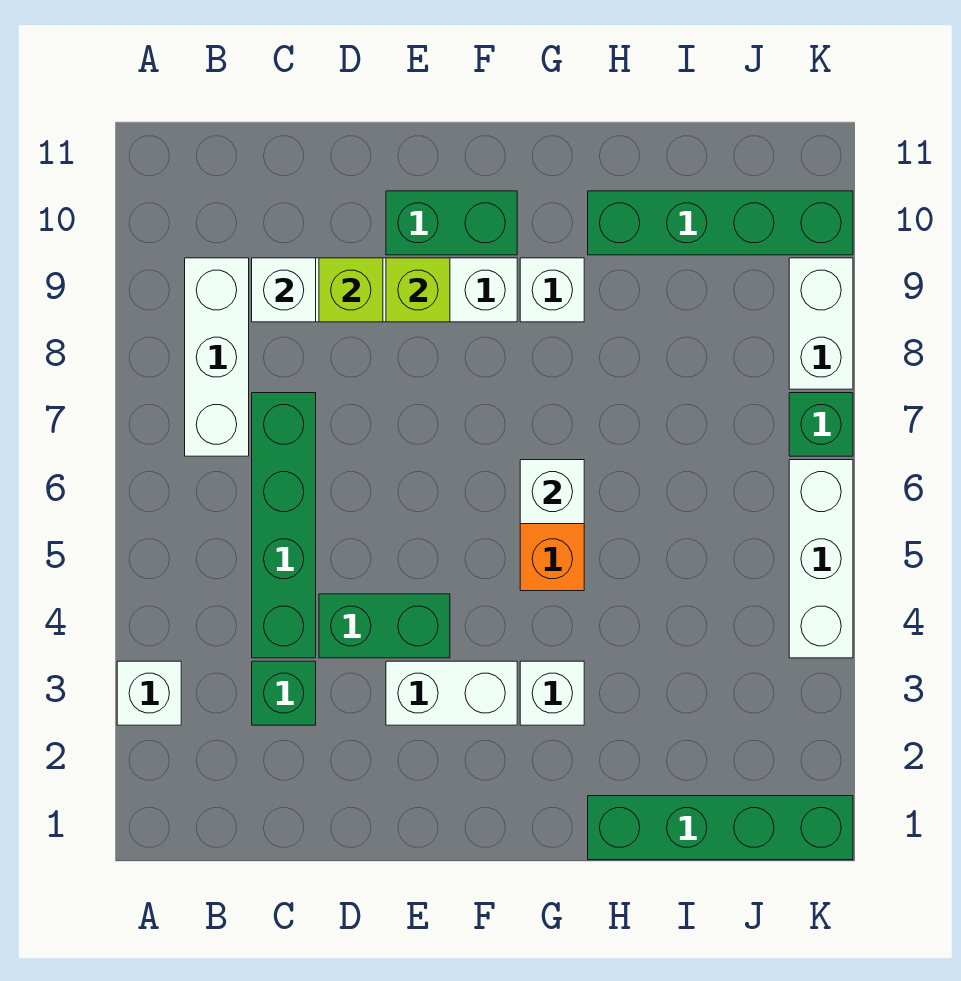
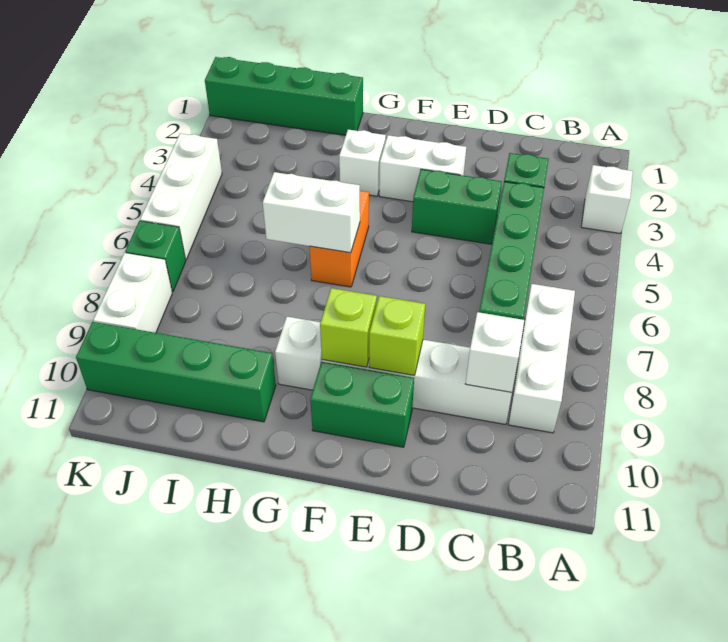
lime 1x1 brick [319,258,383,322] -> lime 1x1 brick moved to [320,288,377,367]
white 1x1 brick [520,460,584,524] -> white 1x2 brick [263,172,360,253]

